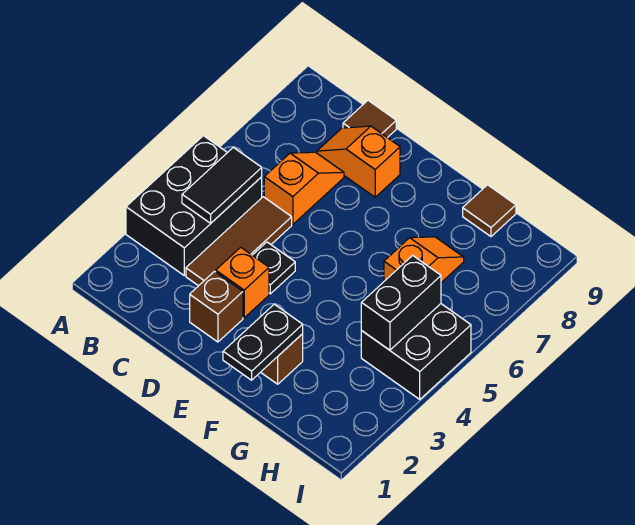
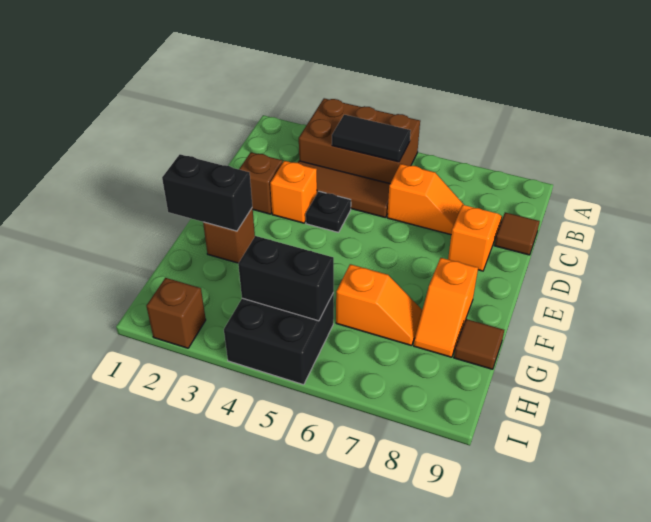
black 2x3 brick [126,136,262,275] -> brown 2x3 brick [299,98,420,183]
black 1x2 plate [223,304,303,380] -> black 1x2 brick [162,154,252,231]
none -> orange 1x2 slope [414,258,478,357]
none -> brown 1x1 brick [146,278,206,348]

